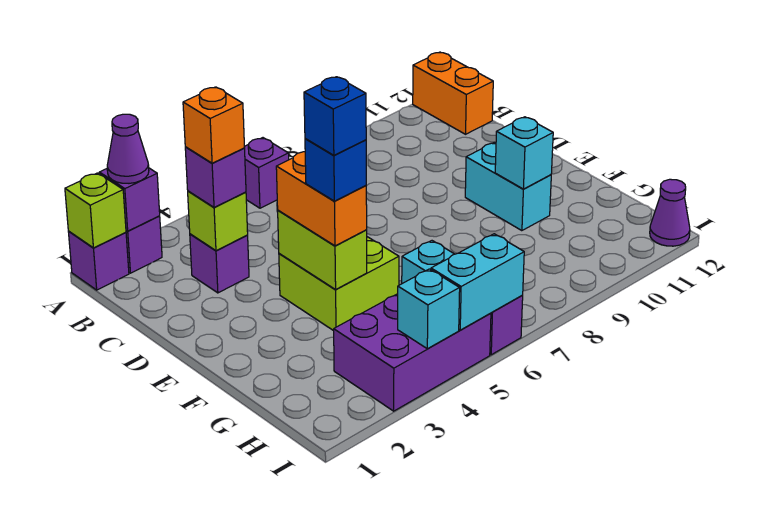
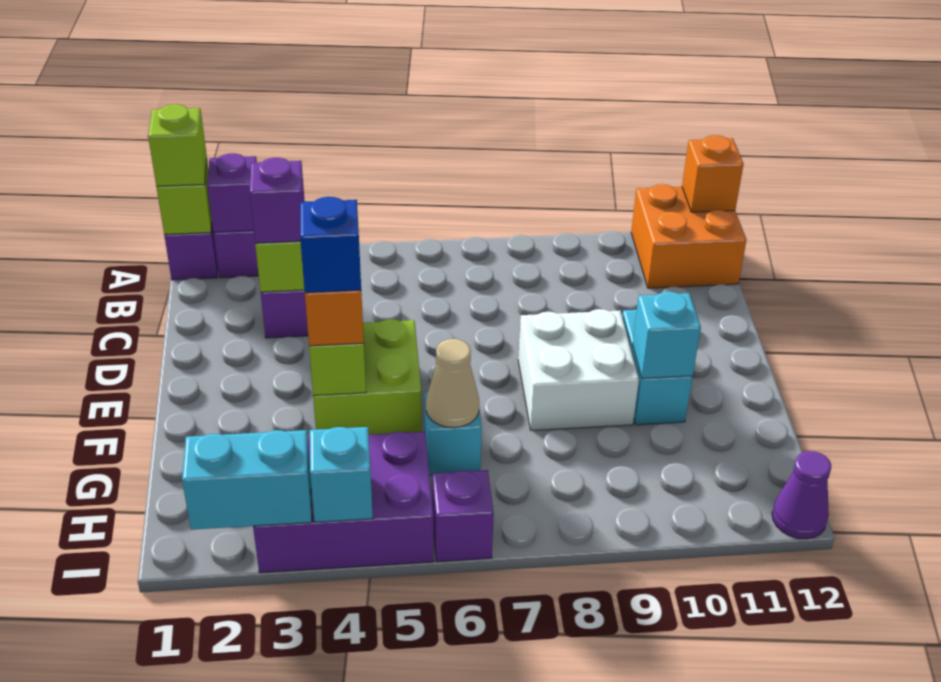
none -> lime 1x1 brick [148,104,207,186]
purple 1x1 cone [107,114,149,183] -> none
purple 1x1 brick [244,138,289,208] -> none
orange 1x2 brick [413,52,493,134] -> orange 2x2 brick [631,184,746,288]
orange 1x1 brick [183,87,244,163] -> orange 1x1 brick moved to [682,135,744,212]
none -> white 2x2 brick [518,309,639,430]
blue 1x1 brick [304,77,366,155] -> none
none -> tan 1x1 cone [426,339,479,428]
cyan 1x2 brick [431,234,524,330] -> cyan 1x2 brick moved to [182,430,312,530]

